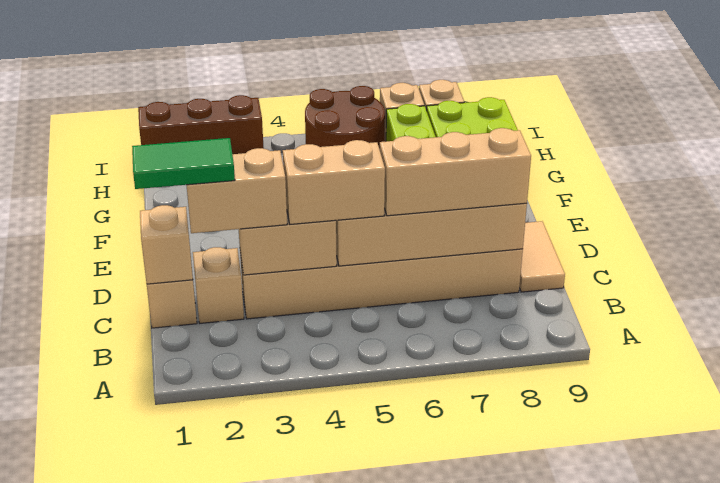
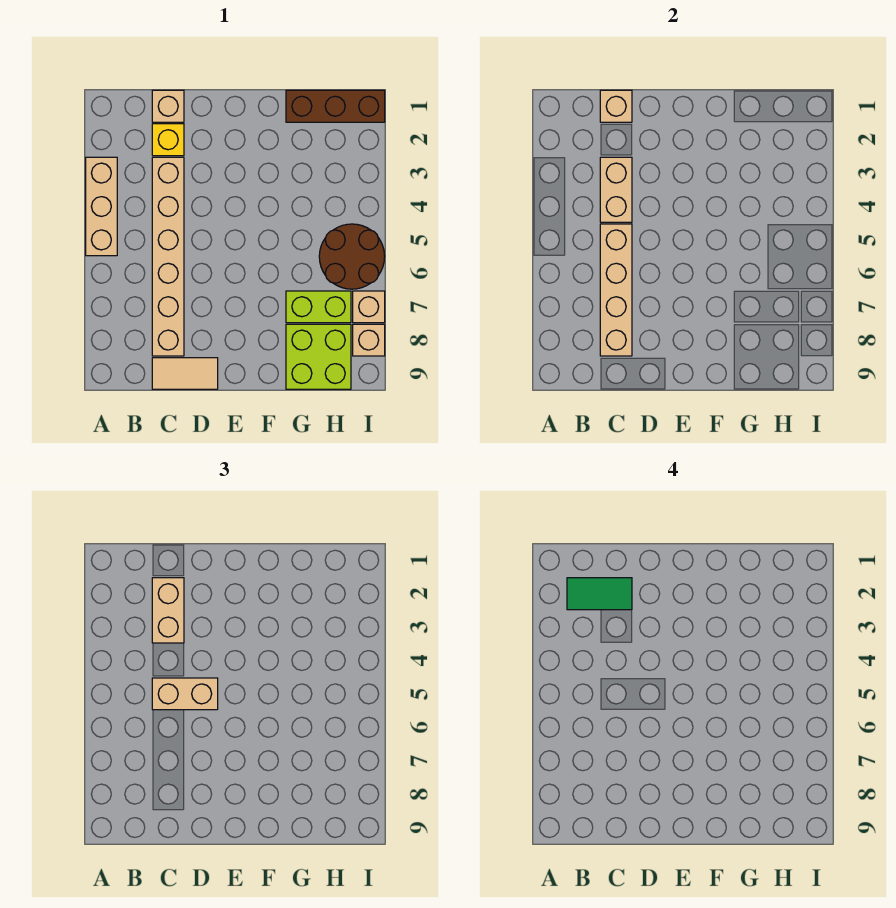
green 1x2 tile [132,138,235,189] -> green 1x2 tile turned to [567,578,632,610]
tan 1x1 brick [193,247,244,323] -> yellow 1x1 brick [152,124,184,156]
tan 1x2 brick [283,140,385,224] -> tan 1x2 brick turned to [152,678,218,710]
tan 1x3 brick [380,128,531,216] -> tan 1x3 brick moved to [86,157,117,256]
brown 1x3 brick [138,95,264,154] -> brown 1x3 brick turned to [286,90,385,122]

